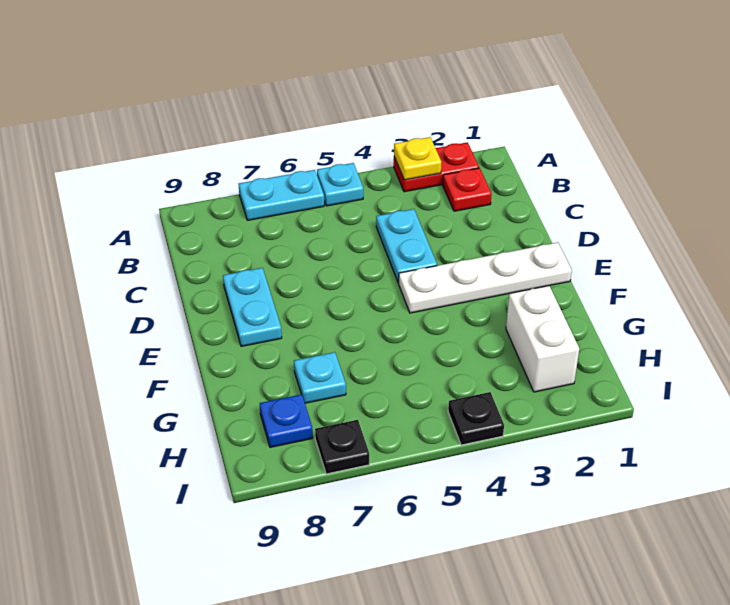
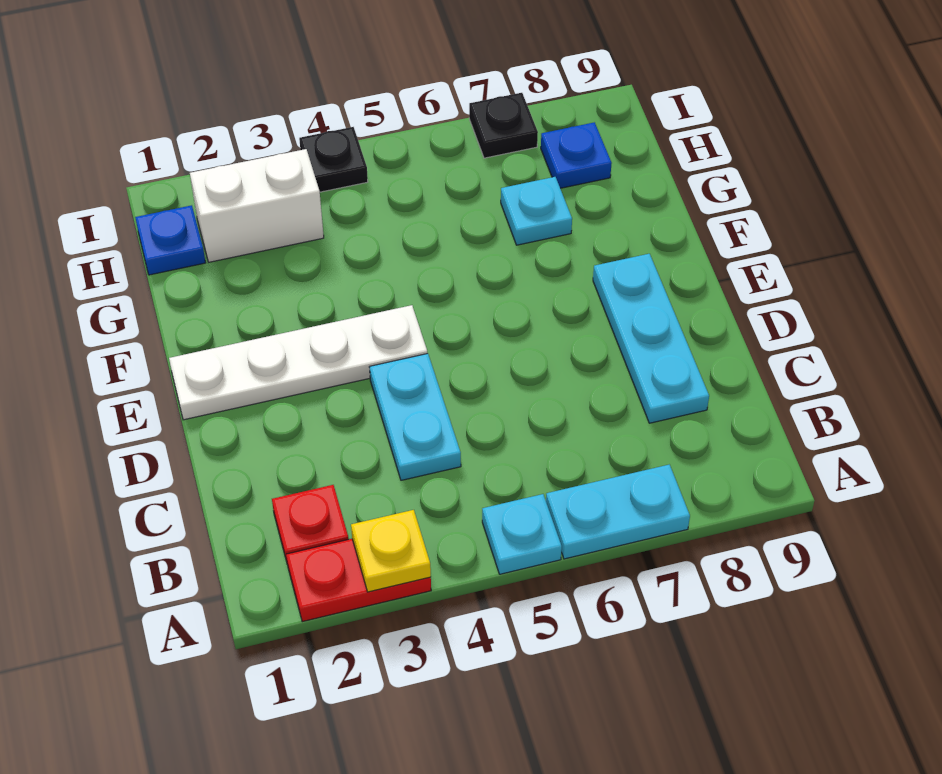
cyan 1x2 plate [223,268,282,346] -> cyan 1x3 plate [593,254,709,423]
white 1x2 brick [506,286,579,392] -> white 1x2 brick turned to [190,149,324,262]
none -> blue 1x1 plate [135,205,205,275]

